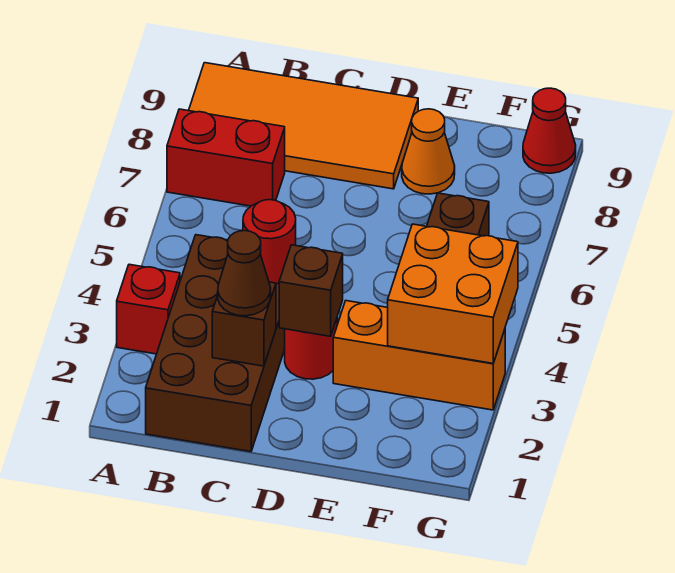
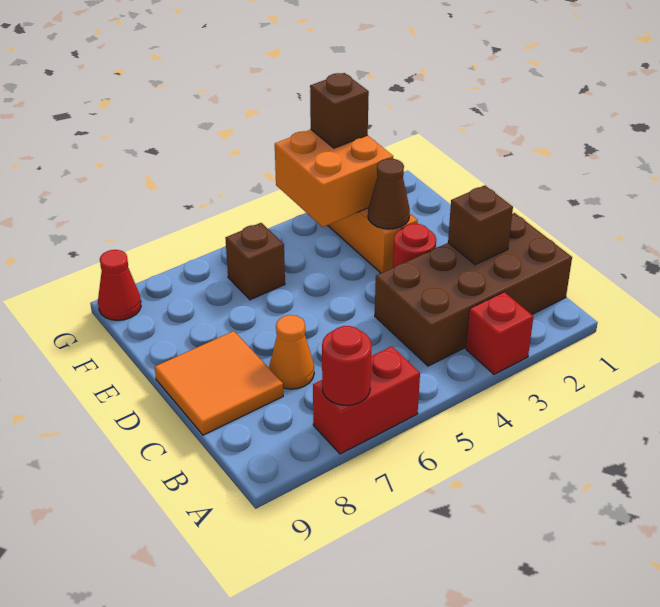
red 1x2 brick [167,109,285,206] -> red 1x2 brick turned to [313,346,420,454]
orange 2x4 tile [189,63,418,189] -> orange 2x2 tile [155,331,283,435]
brown 1x1 cone [218,231,271,316] -> brown 1x1 cone moved to [368,159,410,229]
red 1x1 round brick [243,200,296,284] -> red 1x1 round brick moved to [322,326,372,405]
brown 1x1 brick [279,245,343,336] -> brown 1x1 brick moved to [310,73,369,148]
orange 1x1 cone [402,109,455,194] -> orange 1x1 cone moved to [269,315,314,389]

